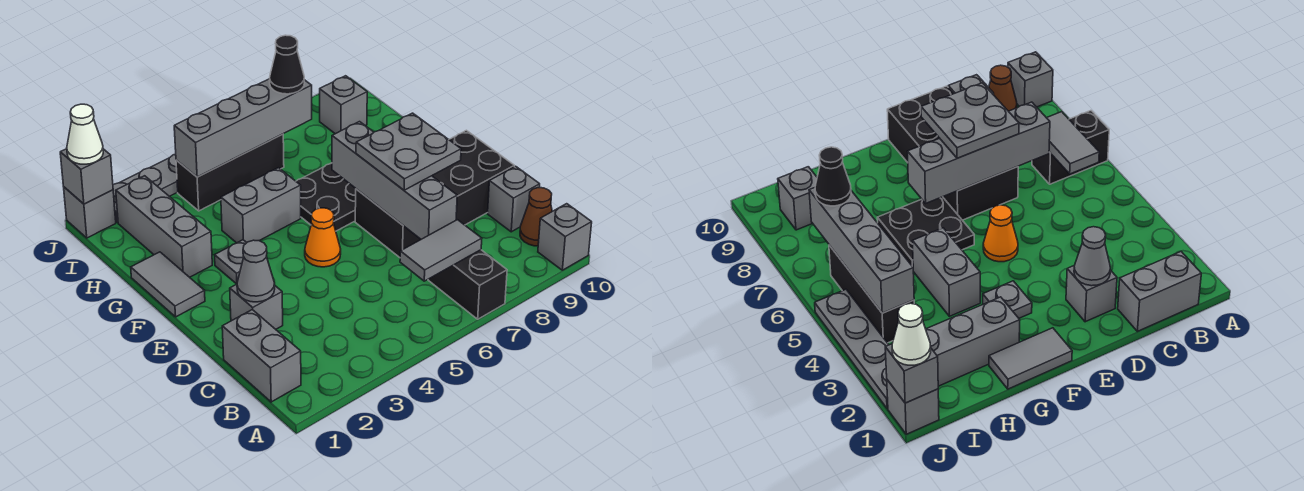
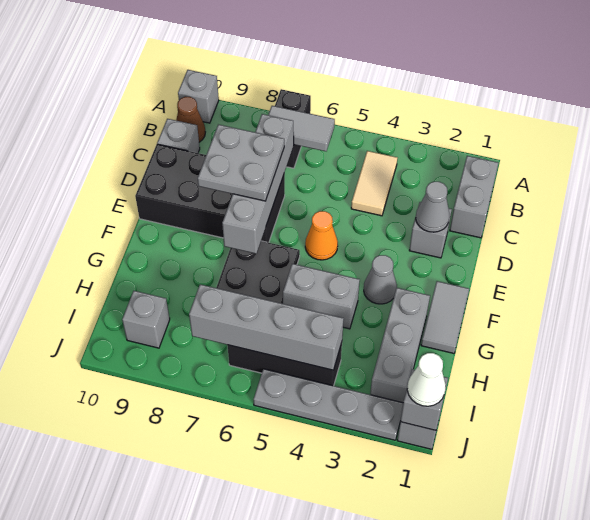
none -> tan 1x2 tile [351,151,397,216]
grey 1x1 plate [215,240,247,284] -> grey 1x1 cone [364,255,397,304]
black 1x1 cone [270,35,304,94] -> none

